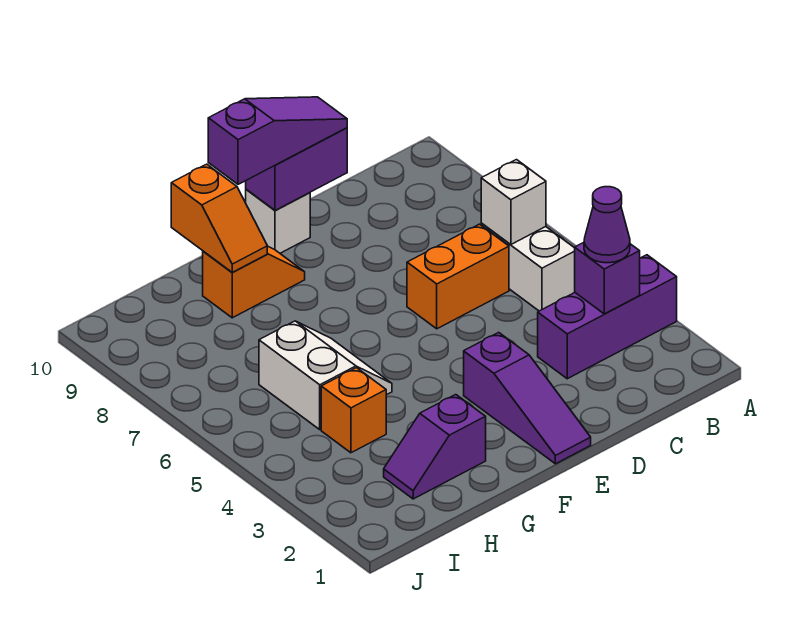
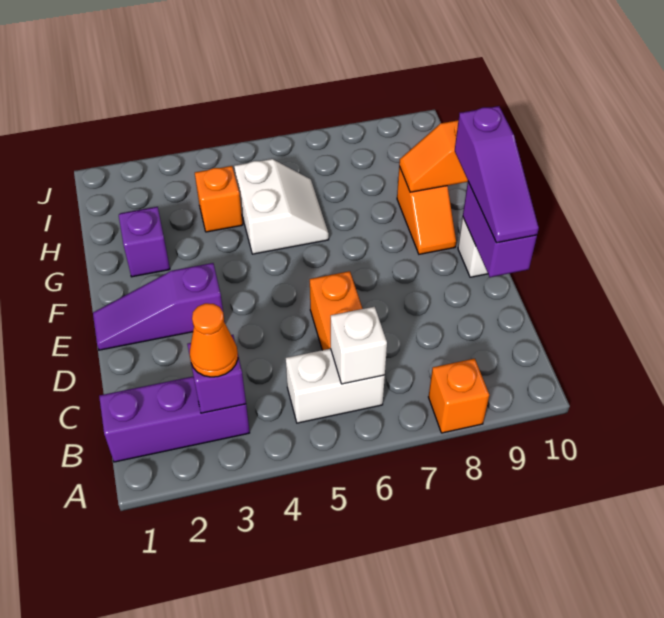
purple 1x3 brick [538,255,677,379] -> purple 1x3 brick turned to [99,376,250,462]
none -> orange 1x1 brick [429,359,489,433]
purple 1x1 cone [584,187,630,263] -> orange 1x1 cone [190,303,238,377]
white 2x2 slope [259,321,392,429] -> white 2x2 slope turned to [234,159,329,254]

